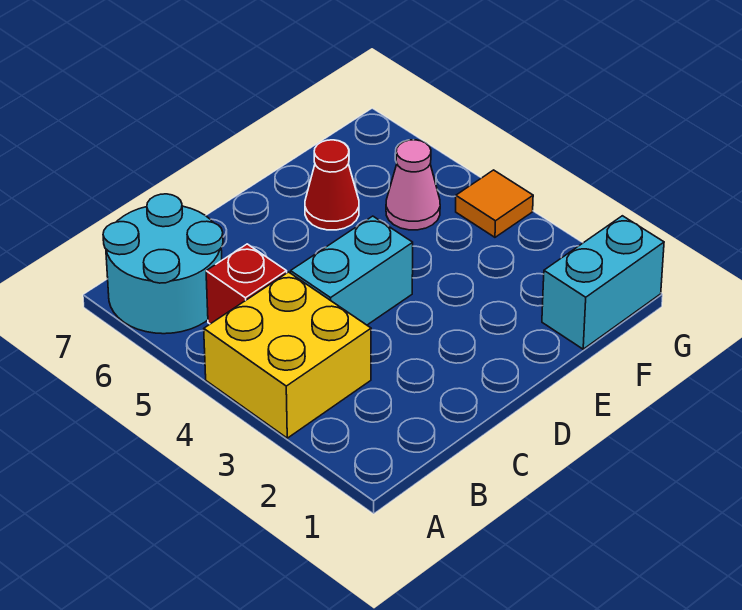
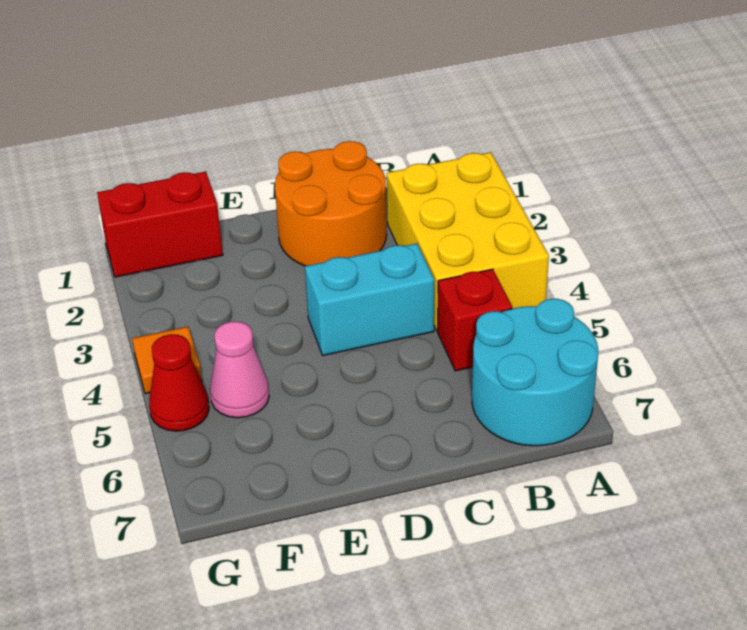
yellow 2x2 brick [204,272,371,438] -> yellow 2x3 brick [387,152,549,331]
none -> orange 2x2 round brick [275,141,387,266]
red 1x1 cone [305,140,359,230] -> red 1x1 cone moved to [149,334,209,431]
cyan 1x2 brick [542,216,664,349] -> red 1x2 brick [97,172,223,277]

